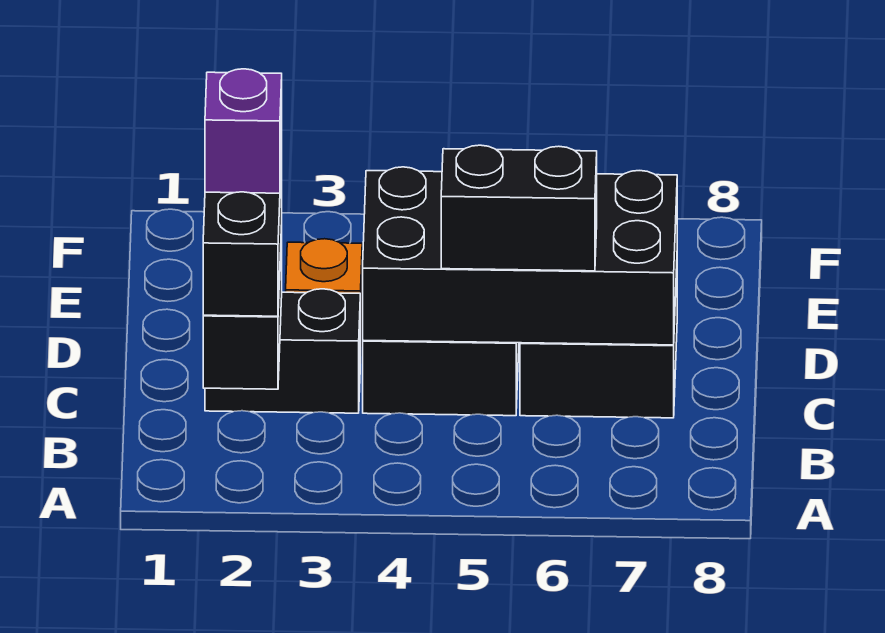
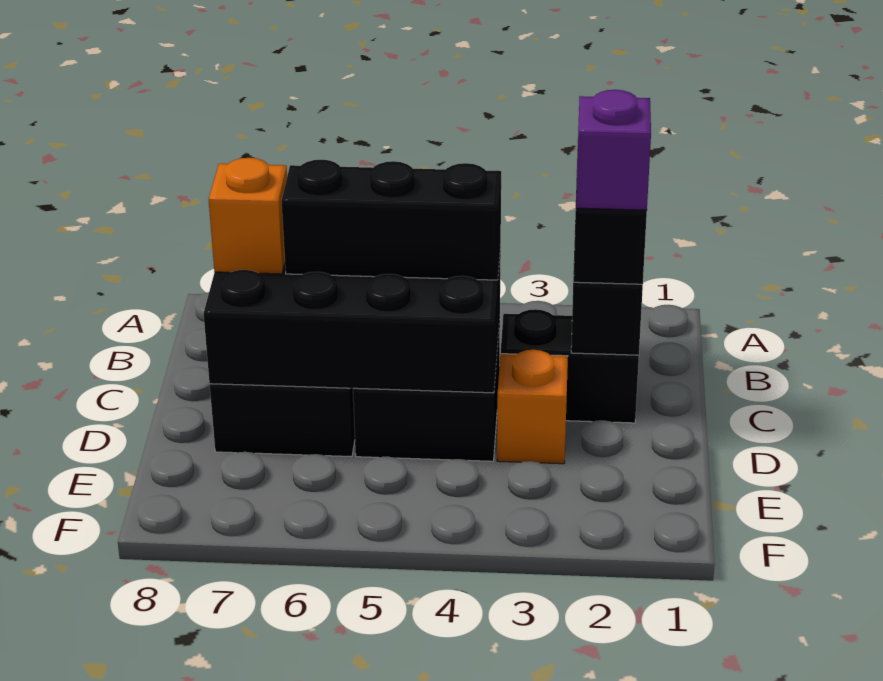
black 1x2 brick [441,145,597,271] -> black 1x3 brick [281,160,501,280]
none -> orange 1x1 brick [209,158,287,274]

